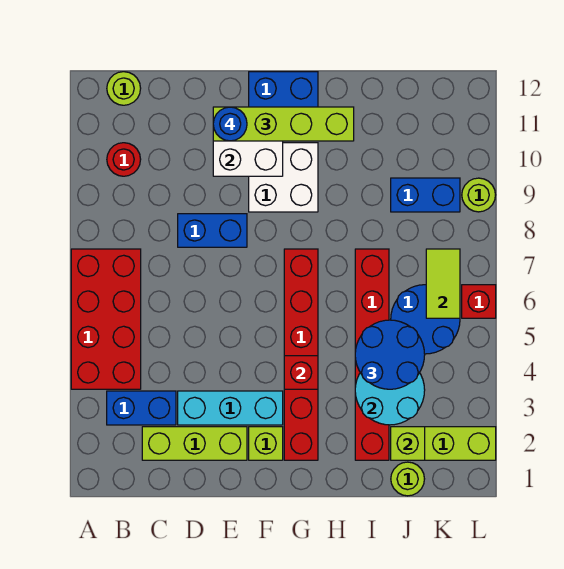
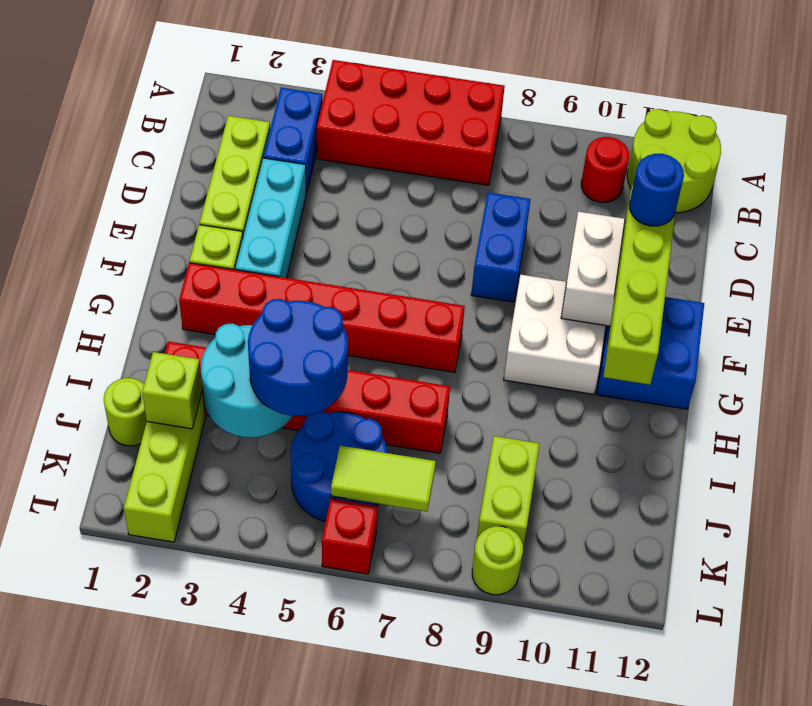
lime 1x1 round brick [107,72,141,105] -> lime 2x2 round brick [627,109,721,213]
red 1x1 brick [284,356,318,389] -> none
blue 1x2 brick [391,178,460,212] -> lime 1x2 brick [477,436,540,547]

